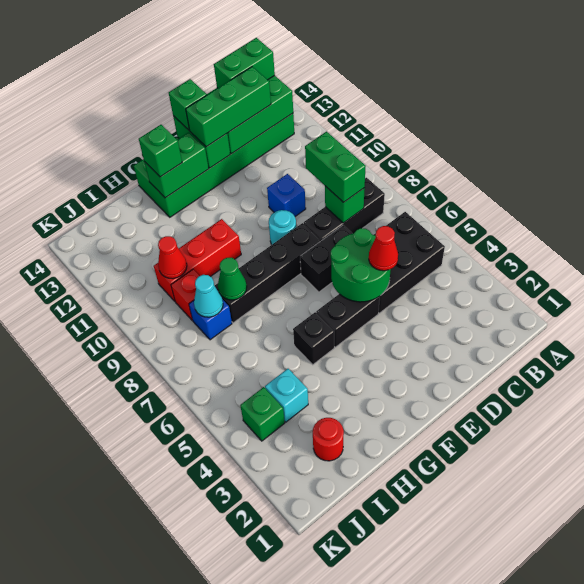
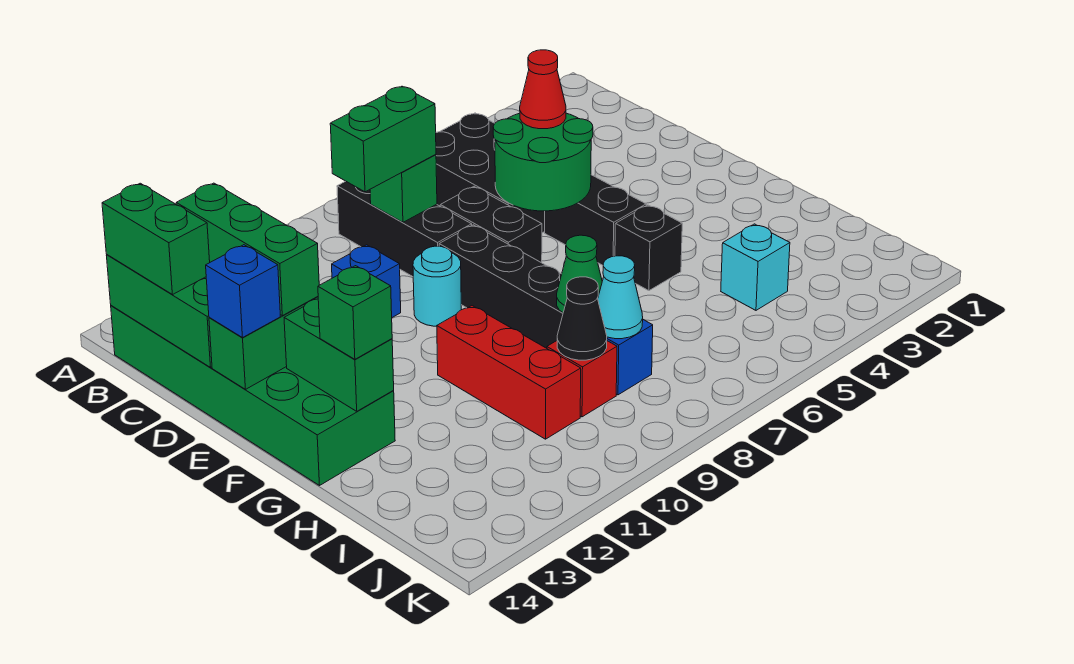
green 1x1 brick [169,79,207,130] -> blue 1x1 brick [206,245,280,338]
red 1x1 round brick [313,418,344,461] -> none
none -> black 1x1 cone [557,277,607,360]
red 1x1 cone [158,236,187,279] -> none
green 1x1 brick [240,387,285,441] -> none

